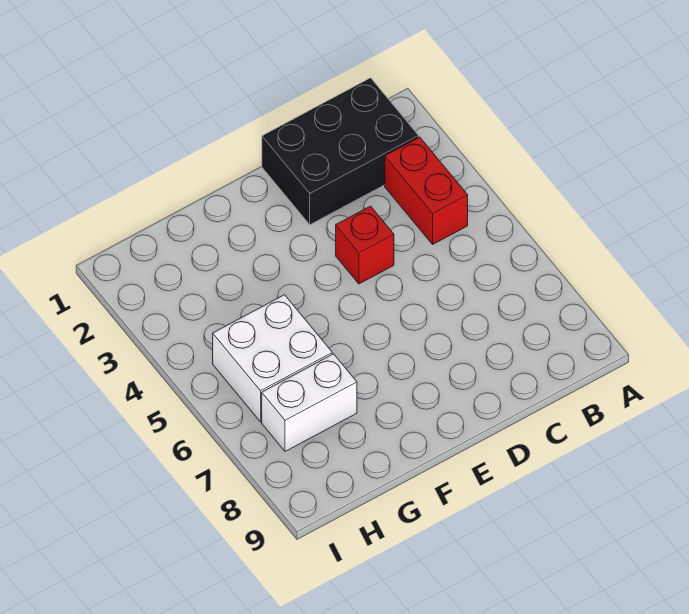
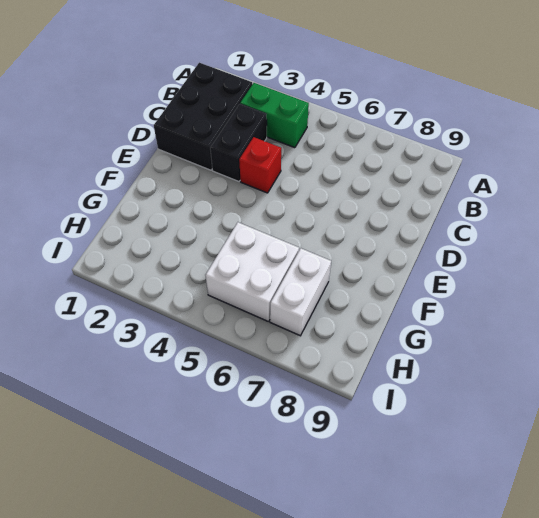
red 1x2 brick [385,137,468,244] -> green 1x2 brick [240,83,309,148]
none -> black 1x2 brick [210,104,267,181]

